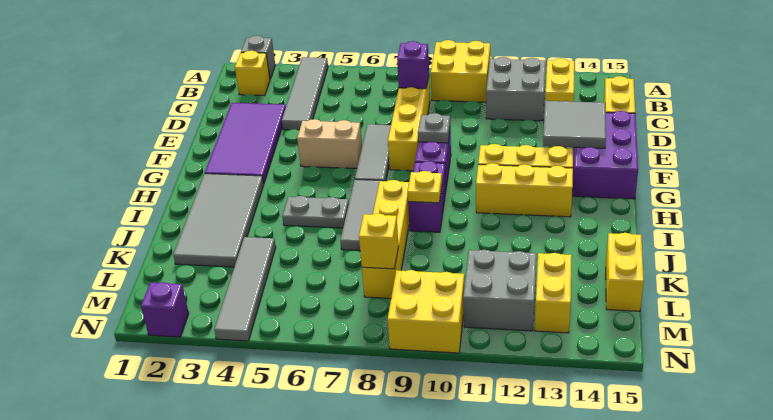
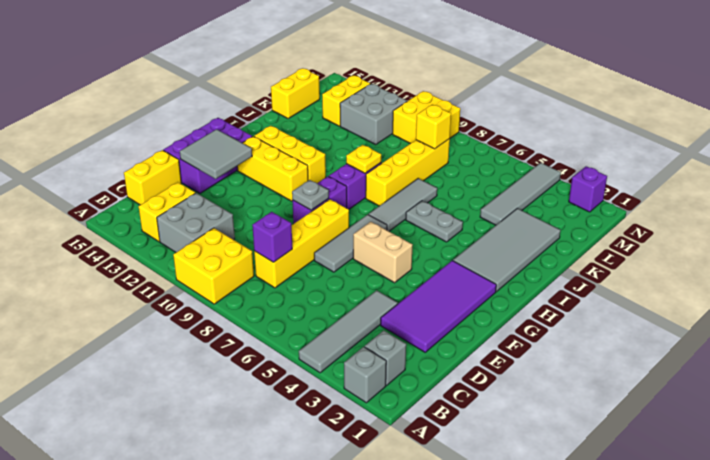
yellow 1x1 brick [235,51,270,95] -> grey 1x1 brick [365,330,406,385]

